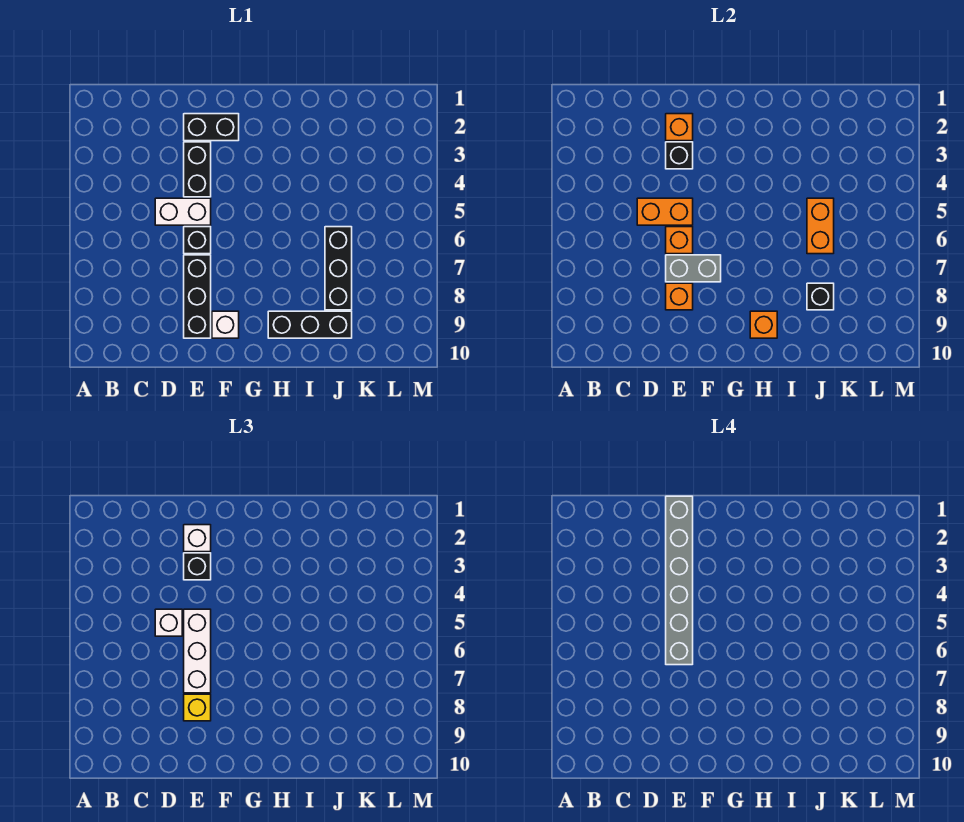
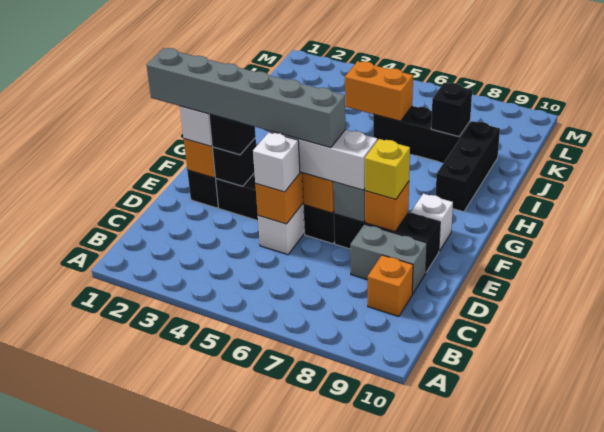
none -> grey 1x2 brick [350,224,427,294]
orange 1x1 brick [750,311,777,338] -> orange 1x1 brick moved to [368,255,413,317]

